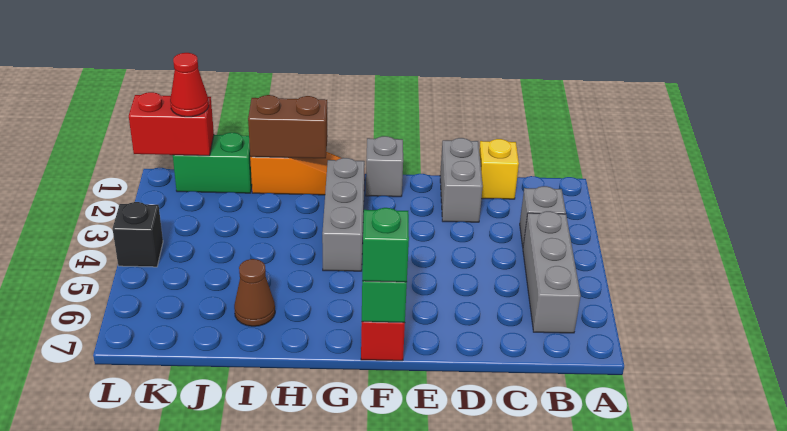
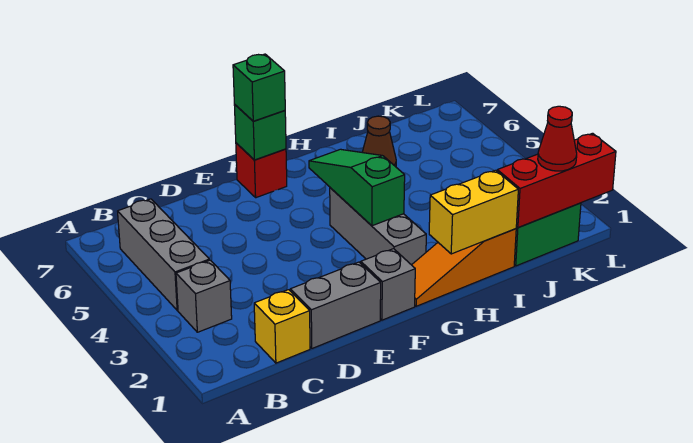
grey 1x2 brick [440,138,483,222] -> grey 1x2 brick turned to [290,262,381,348]
none -> green 1x3 slope [309,149,405,226]
brown 1x2 brick [248,95,328,158] -> yellow 1x2 brick [429,170,518,254]
red 1x2 brick [129,92,214,156] -> red 1x3 brick [497,133,616,228]
black 1x1 brick [113,202,163,267] -> none

